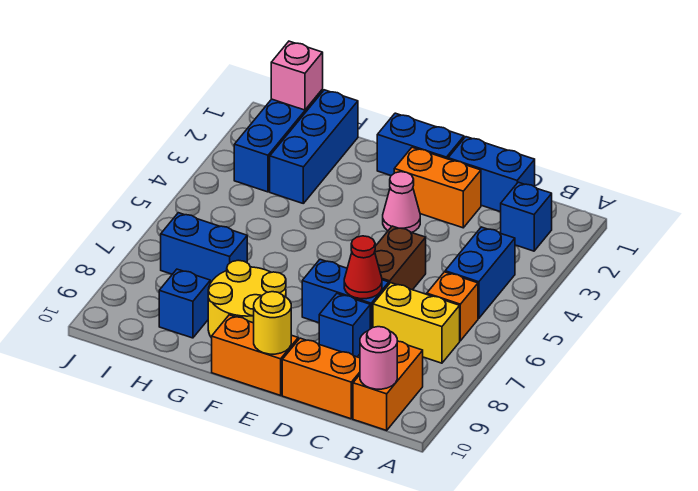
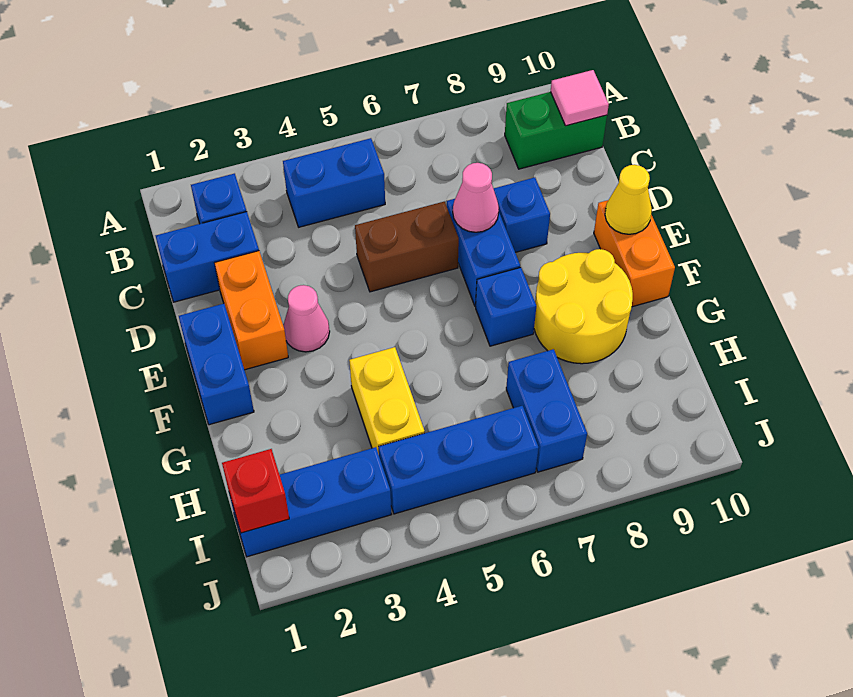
orange 1x1 brick [427,272,478,341] -> none
yellow 1x2 brick [373,283,460,363] -> yellow 1x2 brick moved to [349,347,425,454]
orange 1x2 brick [353,341,423,430] -> green 1x2 brick [505,92,607,169]
pink 1x1 round brick [360,327,397,389] -> pink 1x1 tile [551,70,609,126]
blue 1x2 brick [448,137,535,212] -> blue 1x2 brick turned to [156,212,259,302]
orange 1x2 brick [282,338,360,419] -> none
red 1x1 cone [344,236,382,299] -> pink 1x1 cone [453,163,499,232]
yellow 1x1 round brick [254,292,291,354] -> yellow 1x1 cone [605,165,652,234]
blue 1x3 brick [270,90,358,203] -> blue 1x3 brick moved to [379,406,539,514]
blue 1x1 brick [159,269,210,338] -> blue 1x1 brick moved to [476,267,536,346]
pink 1x1 brick [271,41,323,110] -> red 1x1 brick [222,449,289,533]

